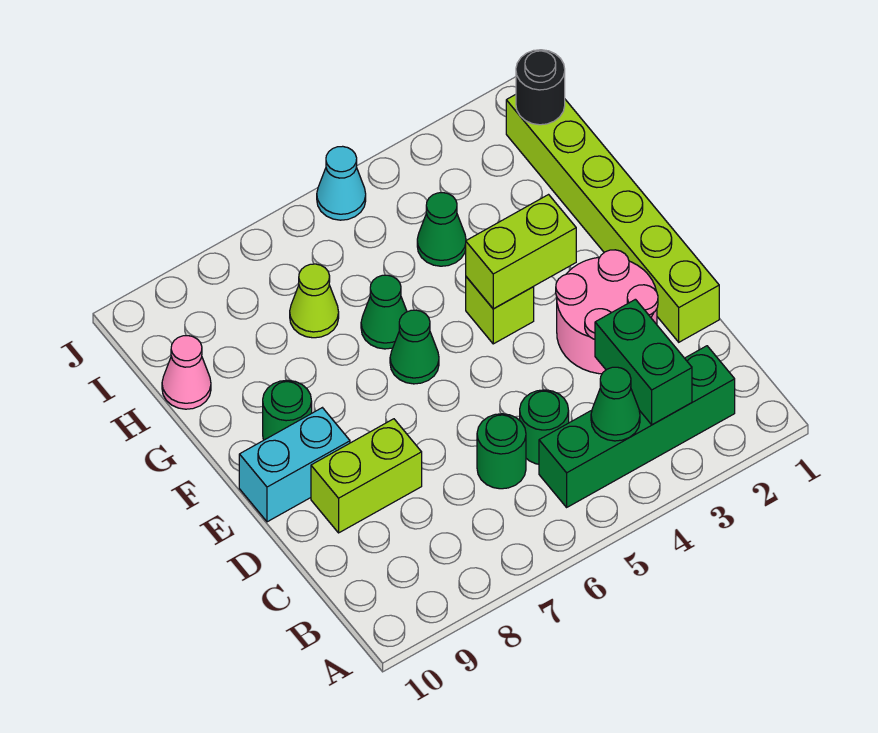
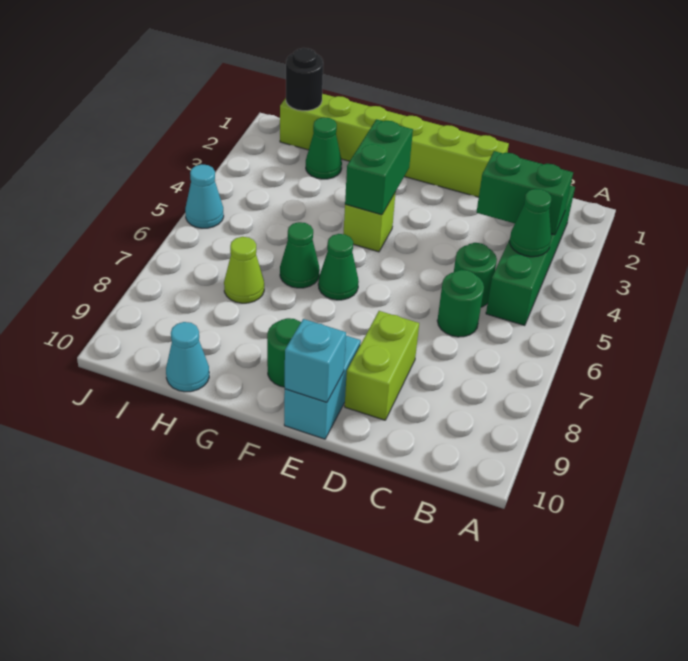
pink 2x2 round brick [556,250,658,374] -> none
none -> cyan 1x1 brick [285,319,346,402]
lime 1x2 brick [466,195,576,309] -> green 1x2 brick [345,119,413,215]
green 1x1 cone [417,193,466,266] -> green 1x1 cone moved to [306,117,342,179]
pink 1x1 cone [162,336,211,409] -> cyan 1x1 cone [166,322,209,392]

